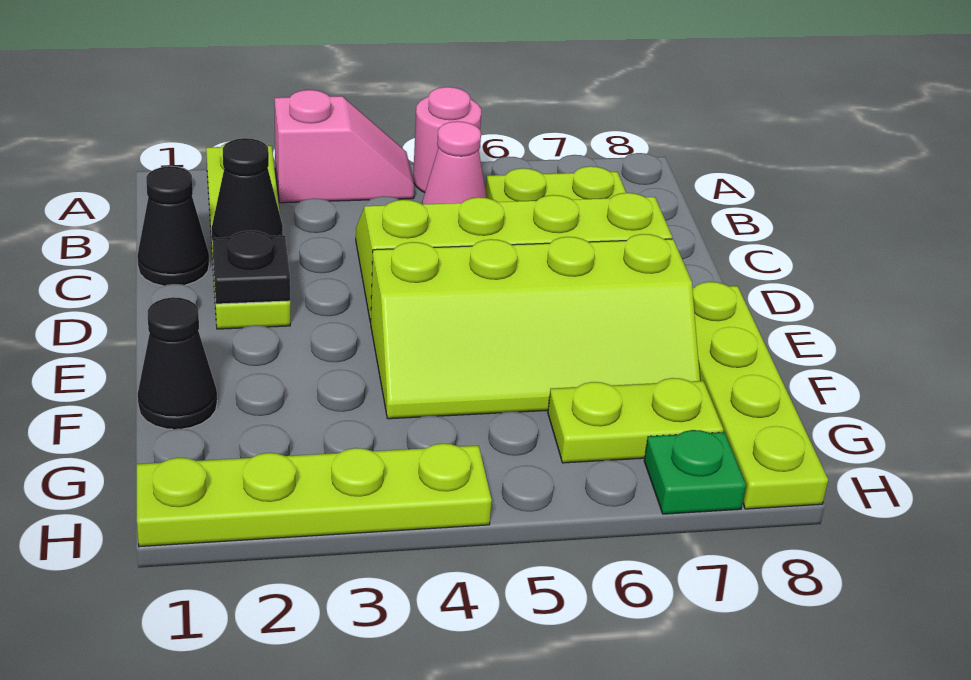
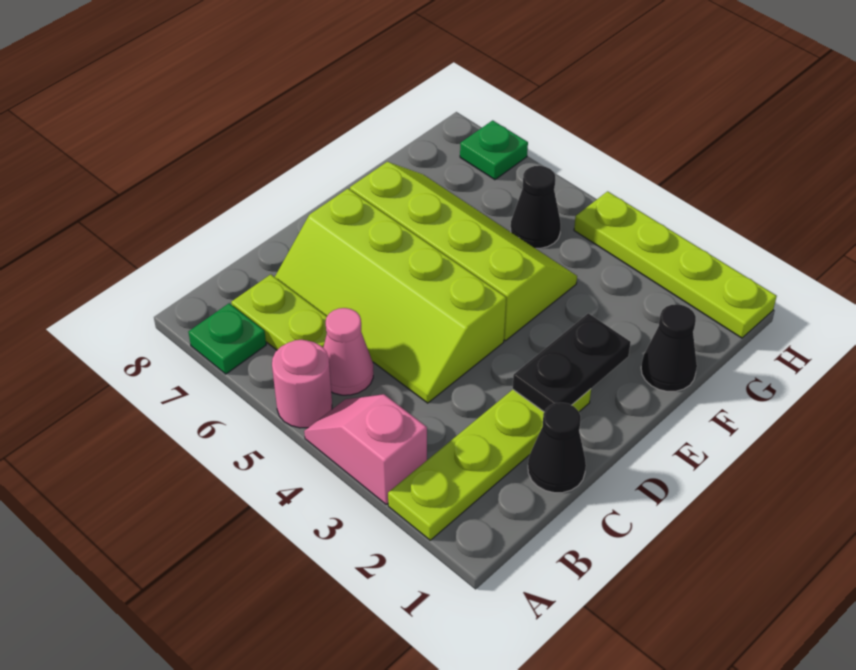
none -> green 1x1 plate [188,303,266,374]
black 1x1 cone [211,138,283,242] -> black 1x1 cone moved to [511,166,561,248]
black 1x1 plate [212,231,290,304] -> black 1x2 plate [513,313,631,412]
lime 1x4 plate [692,282,828,509] -> none
lime 1x2 plate [548,378,723,463] -> none

